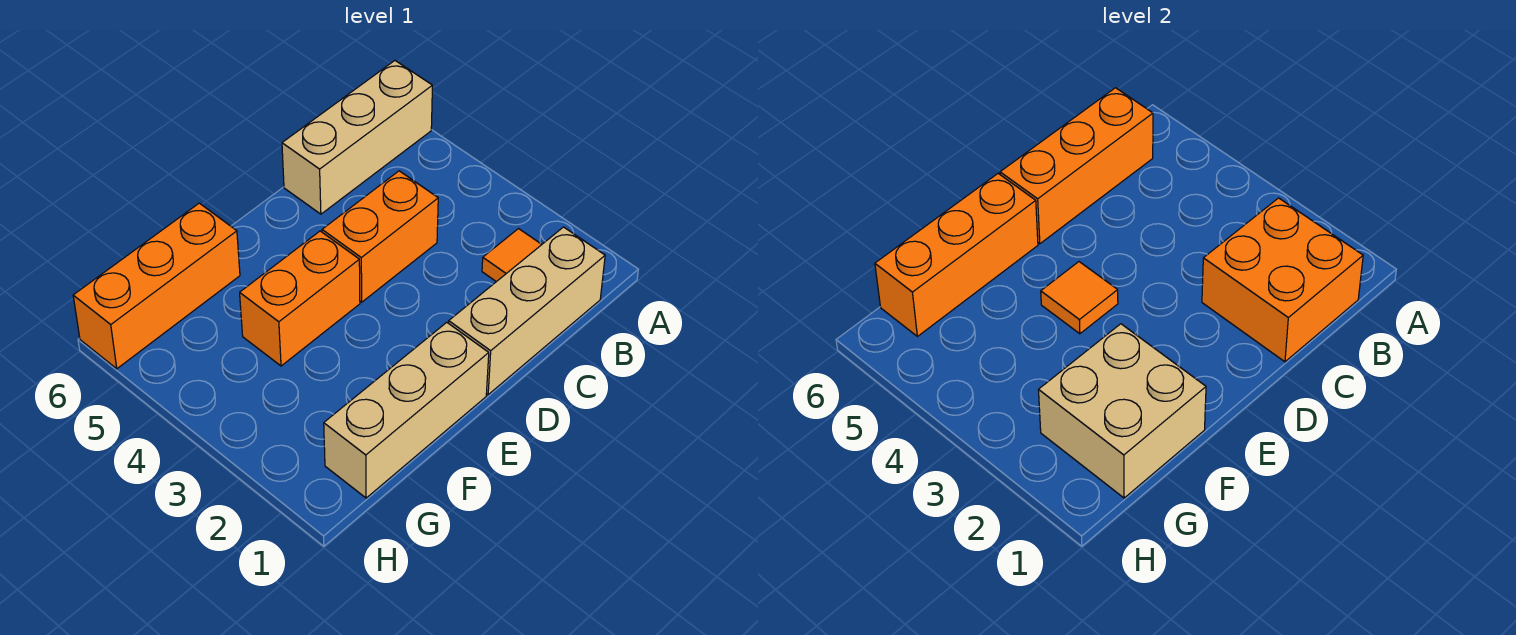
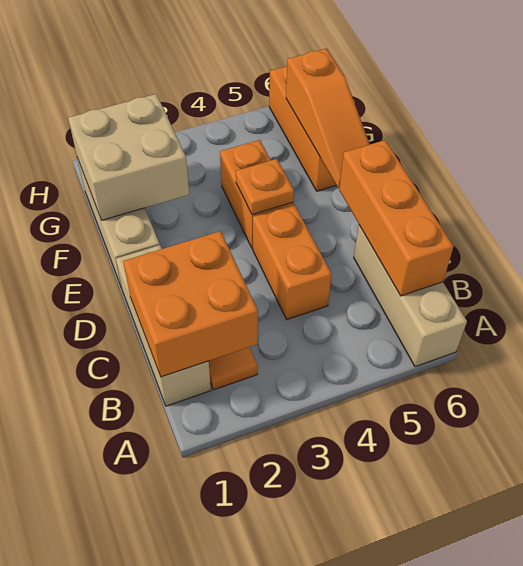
orange 1x1 tile [1041,262,1118,334] -> orange 1x1 plate [236,159,294,215]
orange 1x3 brick [875,174,1038,336] -> orange 1x3 slope [286,48,370,188]

